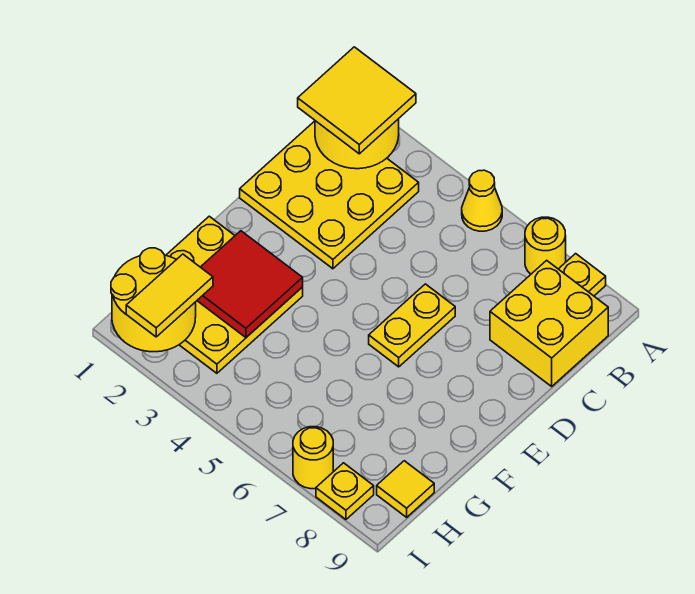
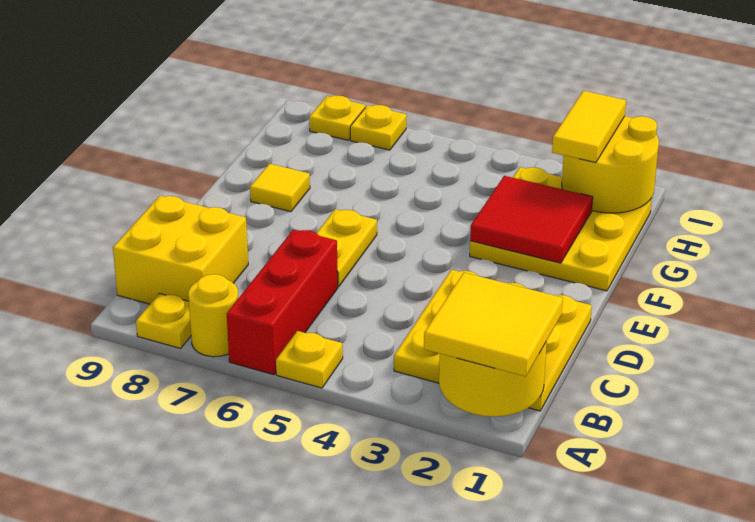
yellow 1x1 cone [462,170,502,231] -> yellow 1x1 plate [276,331,343,388]
none -> red 1x3 brick [227,229,338,375]
yellow 1x1 tile [377,461,434,517] -> yellow 1x1 tile moved to [250,164,310,212]
yellow 1x1 round brick [293,427,333,489] -> yellow 1x1 plate [350,105,407,150]

